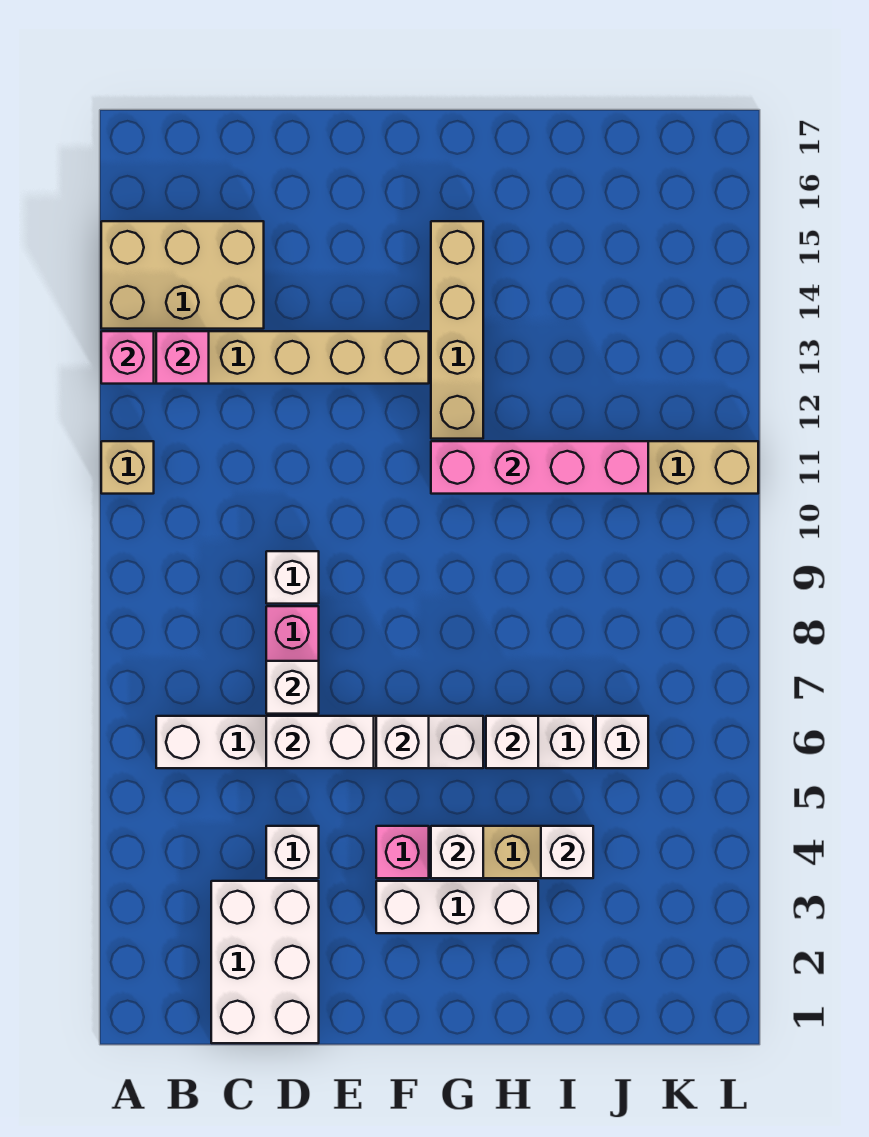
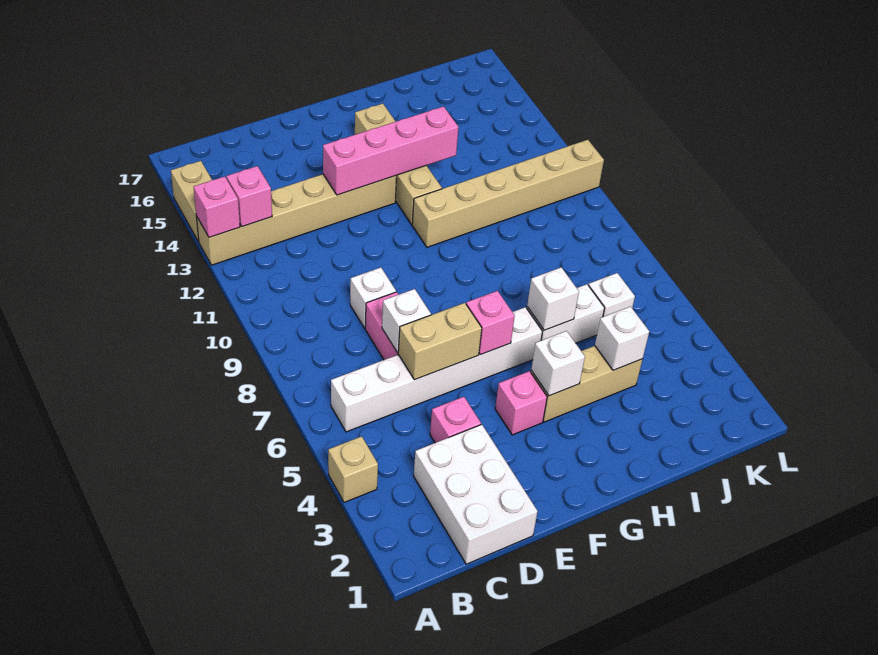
tan 1x1 brick [101,441,154,494] -> tan 1x1 brick moved to [328,436,378,502]
tan 2x3 brick [101,221,264,329] -> tan 1x2 brick [171,161,212,242]
white 1x1 brick [266,826,319,878] -> pink 1x1 brick [430,397,481,443]
white 1x2 brick [266,716,374,768] -> tan 1x2 brick [398,303,482,380]
white 1x3 brick [376,881,538,933] -> none
white 1x1 brick [376,716,429,768] -> pink 1x1 brick [466,291,515,355]
pink 1x4 brick [431,441,648,494] -> pink 1x4 brick moved to [323,107,459,195]

